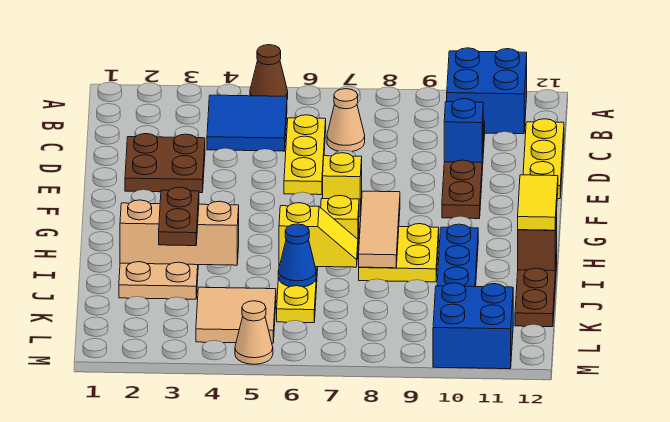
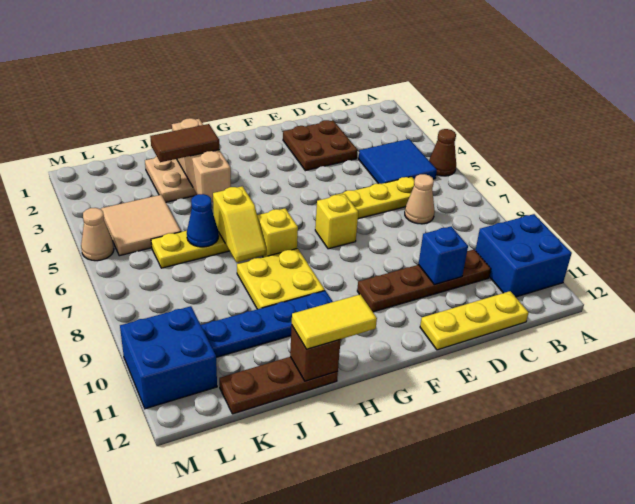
tan 1x3 tile [359,191,400,268] -> none
brown 1x2 plate [159,187,199,246] -> brown 1x2 tile [150,124,219,162]

